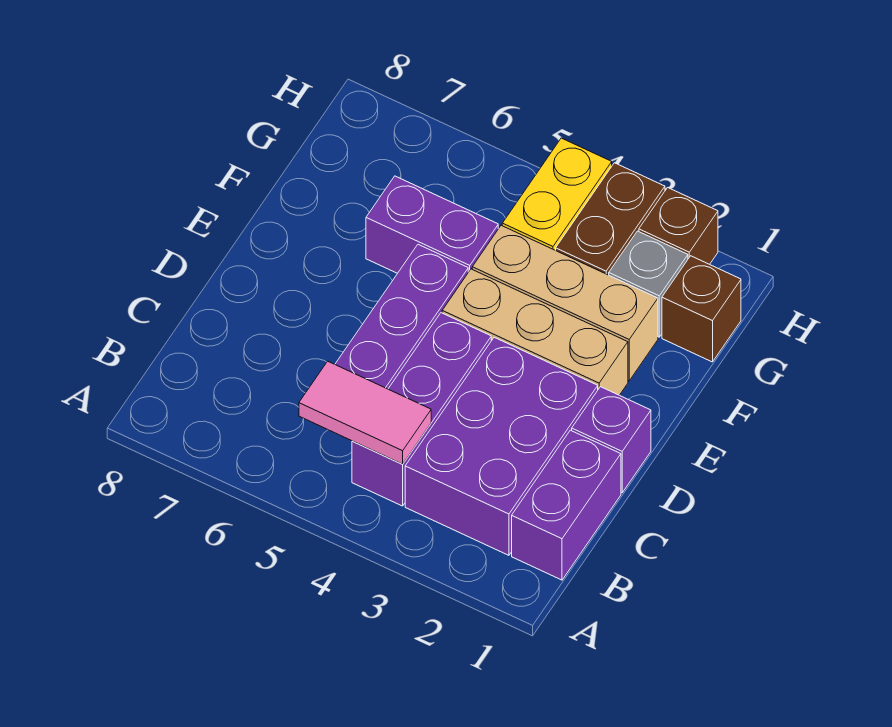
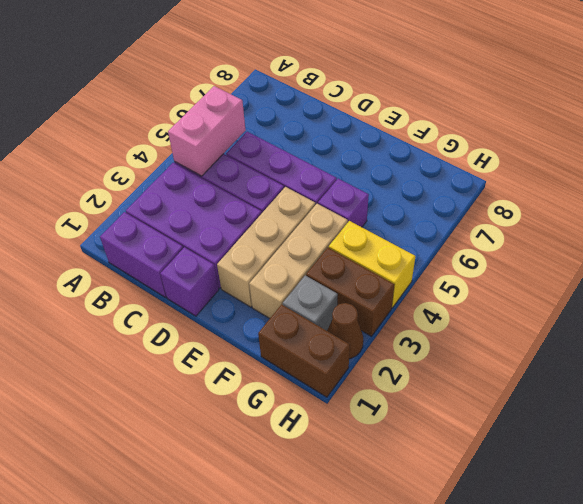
pink 1x2 tile [299,361,431,464] -> pink 1x2 brick [168,86,246,176]
purple 1x2 brick [366,176,498,273] -> purple 1x1 brick [318,179,369,227]
brown 1x1 brick [662,256,741,362] -> brown 1x2 brick [258,304,350,397]
brown 1x1 brick [639,188,718,264] -> brown 1x1 cone [327,303,363,359]

